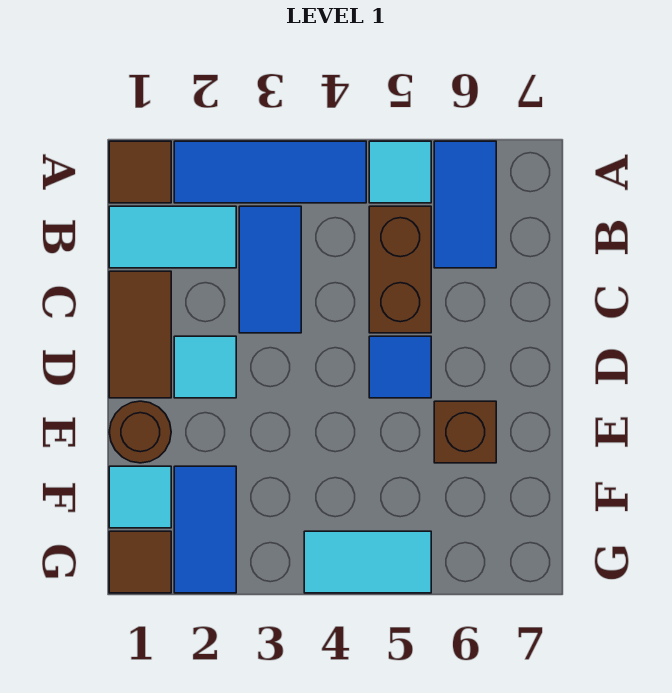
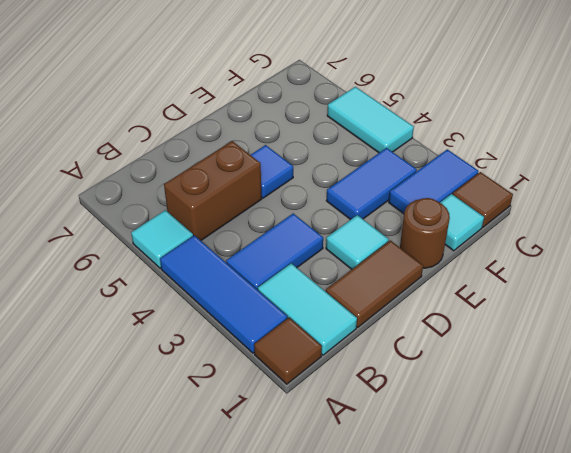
blue 1x2 tile [434,141,496,268] -> blue 1x2 tile moved to [326,148,417,220]
brown 1x1 brick [434,401,496,463] -> none

